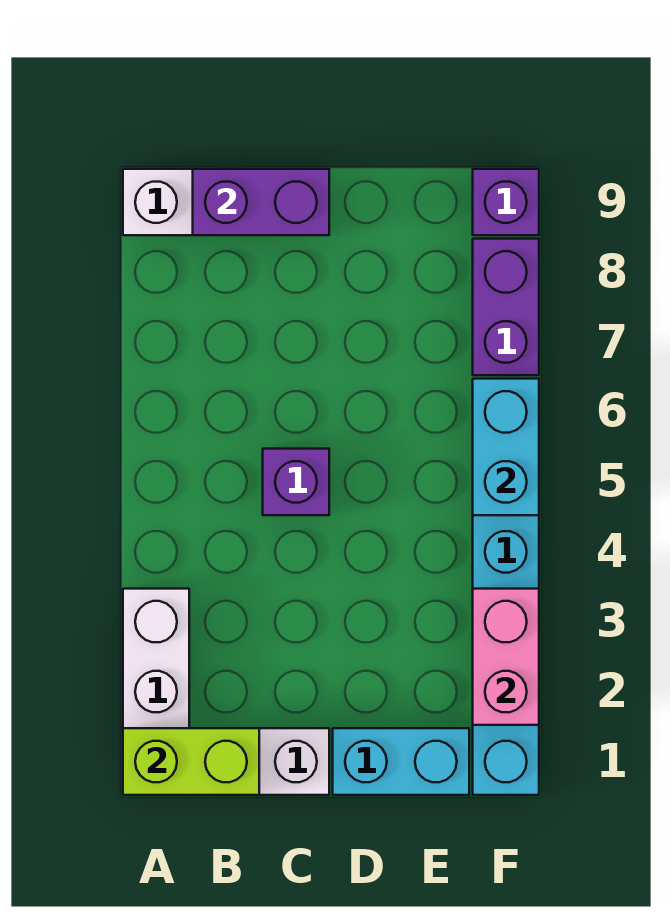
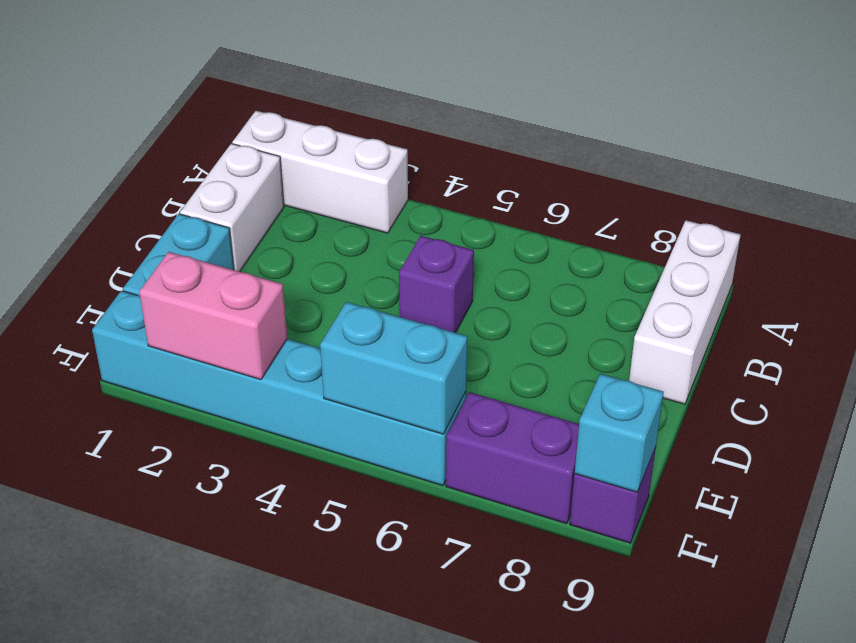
lime 1x2 brick [123,728,259,795] -> none
purple 1x2 brick [193,169,329,235] -> none
none -> cyan 1x1 brick [575,374,664,492]

